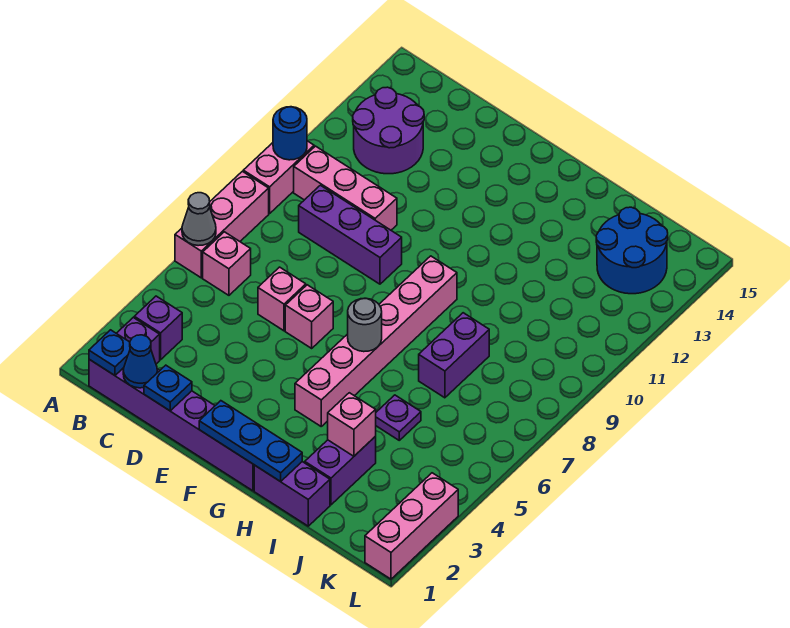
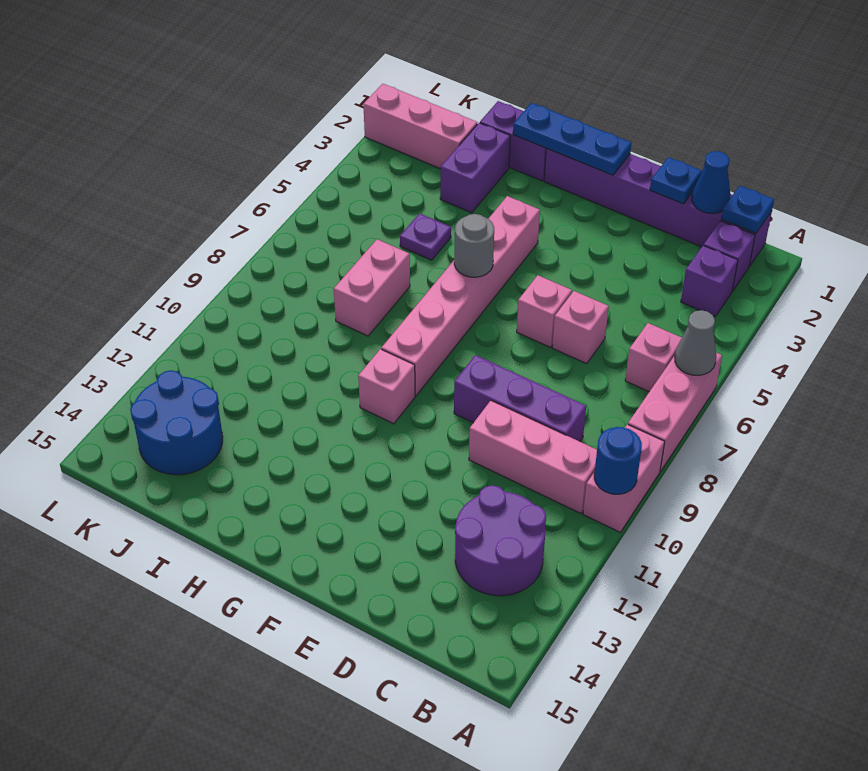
pink 1x1 brick [328,393,376,456] -> pink 1x1 brick moved to [358,349,415,424]
purple 1x2 brick [419,313,489,398] -> pink 1x2 brick [334,239,410,336]
pink 1x3 brick [365,473,458,579] -> pink 1x3 brick turned to [363,84,477,169]

